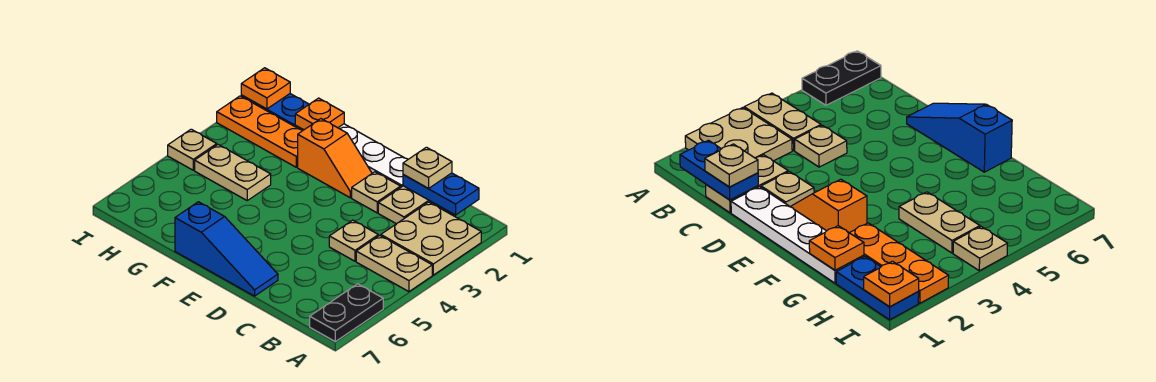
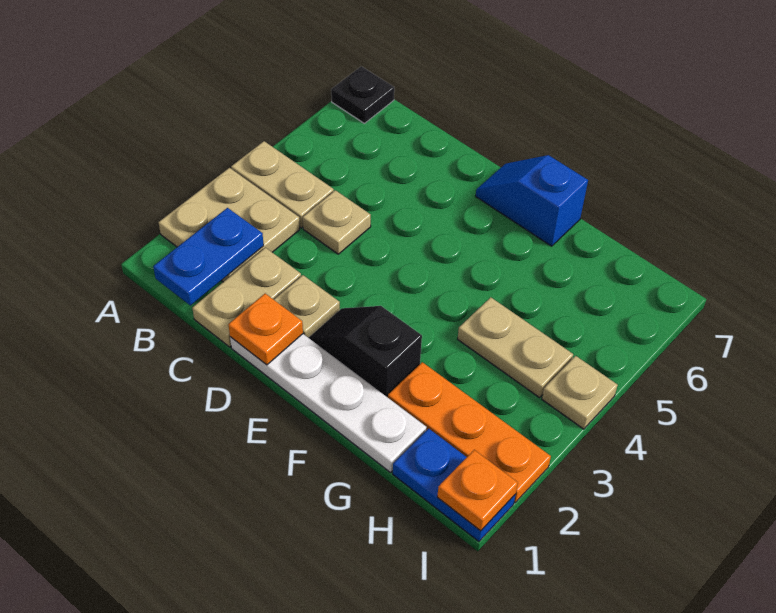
black 1x2 plate [310,284,383,342] -> black 1x1 plate [331,66,394,123]
blue 1x2 plate [403,173,479,215] -> blue 1x2 plate turned to [153,208,264,305]
tan 1x1 plate [403,147,452,188] -> none
blue 1x3 slope [175,202,278,296] -> blue 1x2 slope [476,155,588,246]
orange 1x2 slope [298,119,372,198] -> black 1x2 slope [309,306,422,397]
orange 1x1 plate [295,98,344,130] -> orange 1x1 plate moved to [228,294,303,365]

